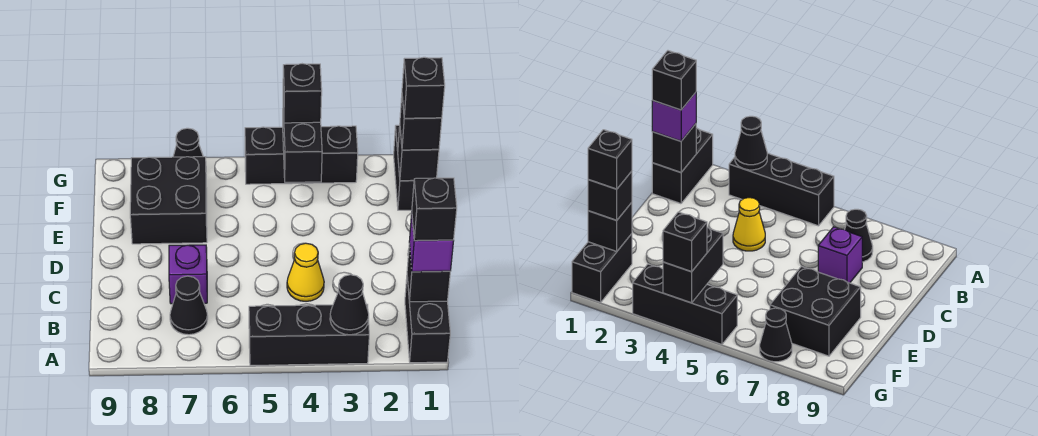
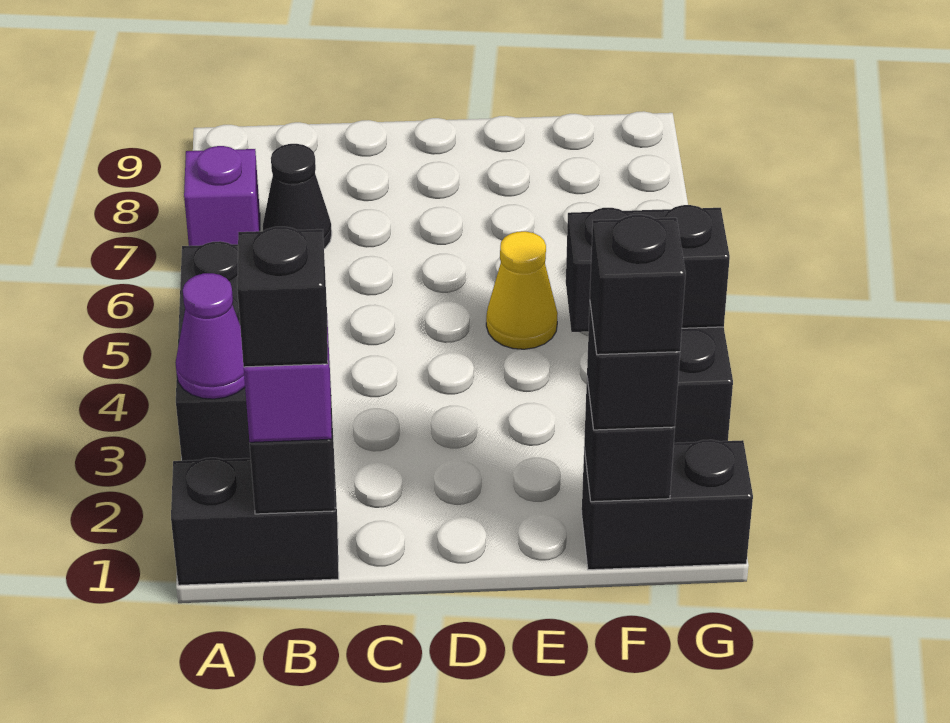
black 1x1 cone [330,275,369,335] -> purple 1x1 cone [175,273,245,399]
yellow 1x1 cone [287,243,324,301] -> yellow 1x1 cone moved to [486,231,558,349]
purple 1x1 brick [169,245,207,304] -> purple 1x1 brick moved to [184,146,260,246]
black 2x2 brick [130,157,207,244] -> none
black 1x1 brick [283,64,322,123] -> none
black 1x1 cone [173,128,203,157] -> none

